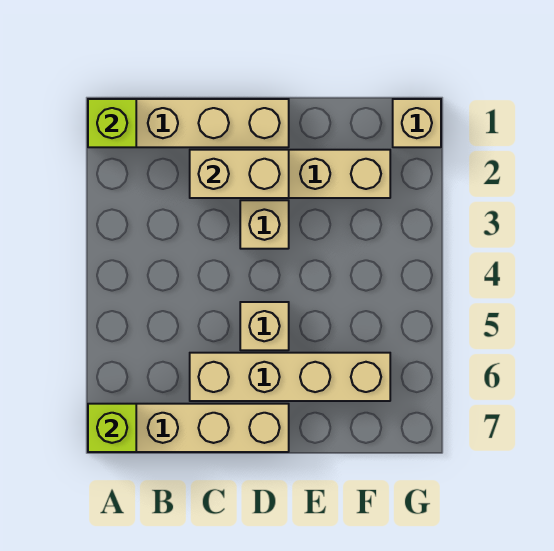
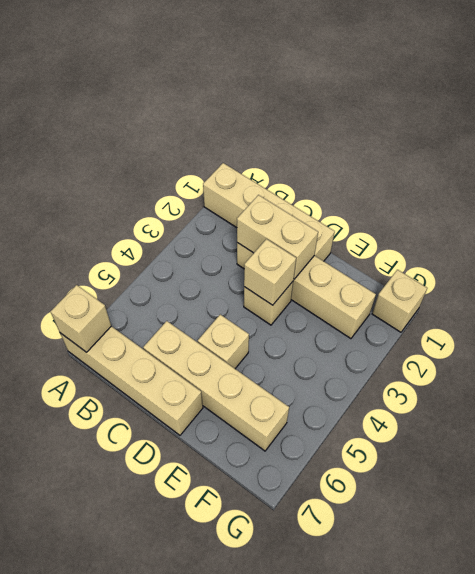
lime 1x1 brick [88,99,136,147] -> none
lime 1x1 brick [88,404,136,452] -> tan 1x1 brick [50,285,111,352]
none -> tan 1x1 brick [244,239,296,305]

